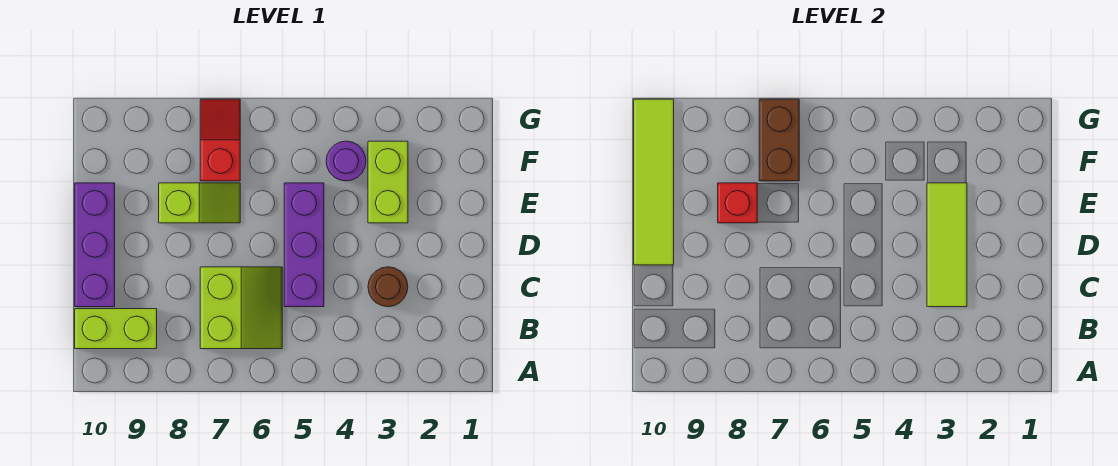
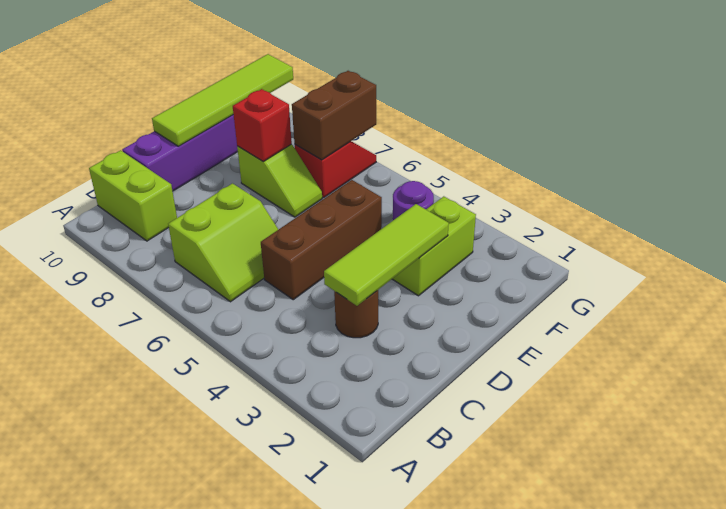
purple 1x3 brick [284,183,324,307] -> brown 1x3 brick [261,180,382,300]

